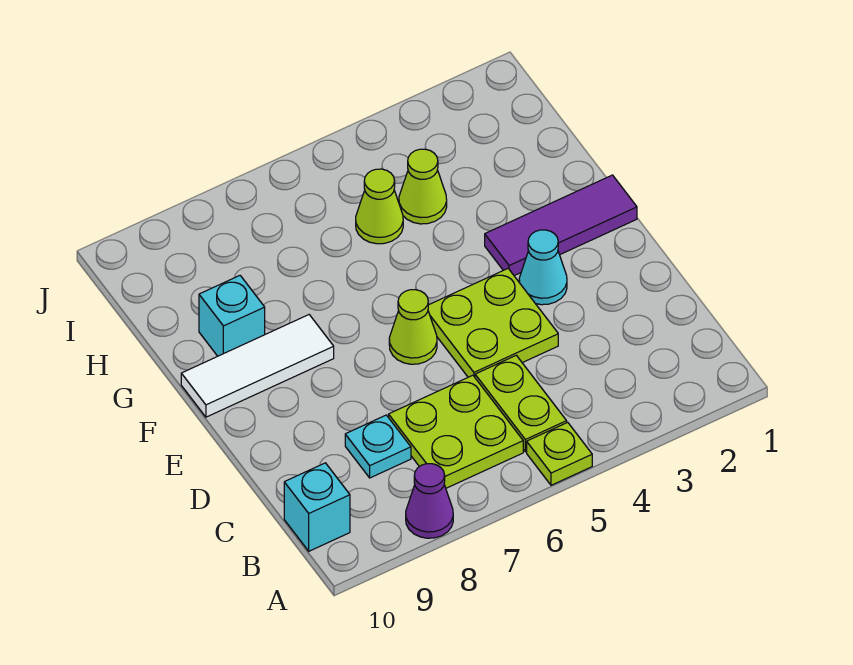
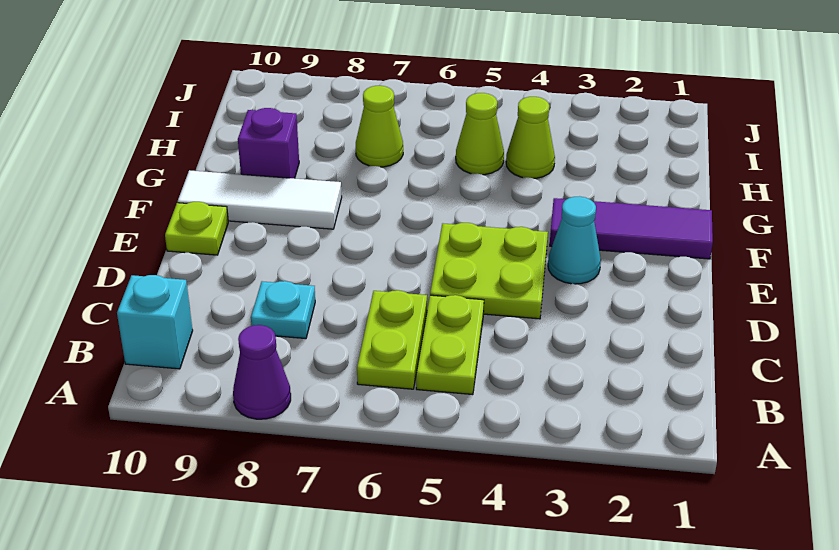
lime 1x1 plate [527,422,592,485] -> lime 1x1 plate moved to [165,202,228,255]
lime 2x2 plate [389,375,523,488] -> lime 1x2 plate [357,290,427,389]
lime 1x1 cone [389,290,437,364] -> lime 1x1 cone moved to [356,86,403,167]
cyan 1x1 brick [199,276,265,356] -> purple 1x1 brick [238,108,299,178]

